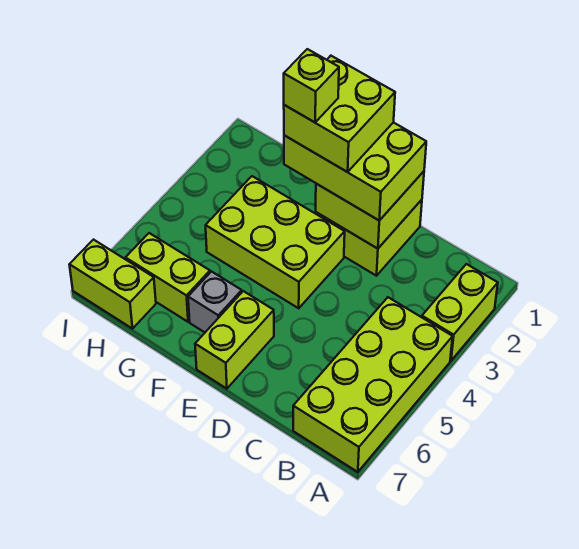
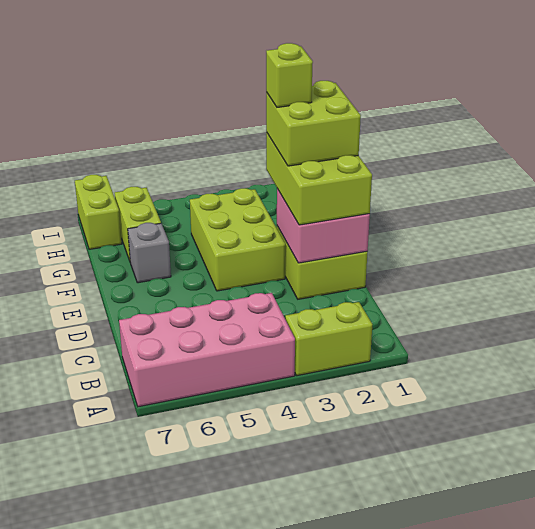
lime 2x4 brick [293,297,453,472] -> pink 2x4 brick [119,293,295,407]
lime 2x2 brick [316,171,424,249] -> pink 2x2 brick [277,189,370,263]
lime 1x2 brick [195,291,274,389] -> none

